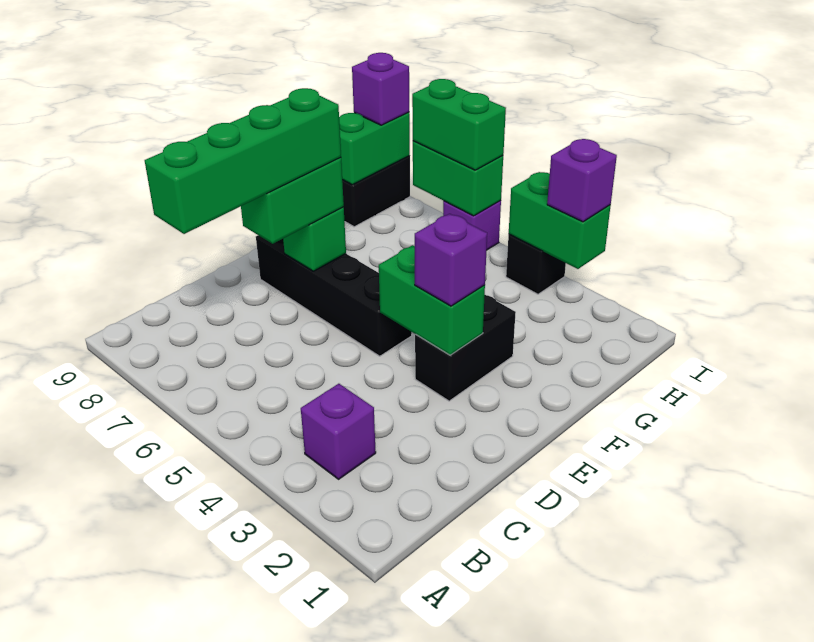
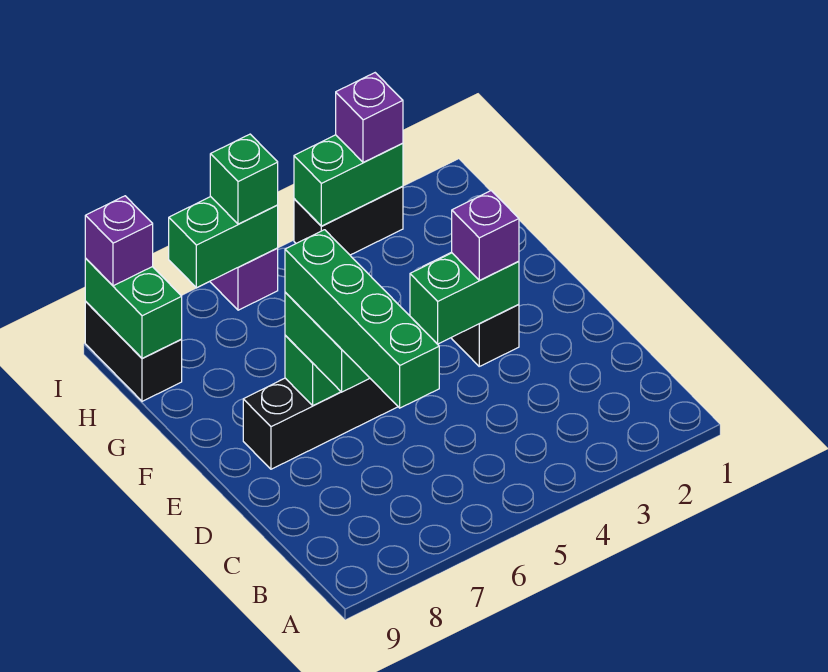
purple 1x1 brick [301,384,376,479] -> none
black 1x1 brick [506,234,566,294] -> black 1x2 brick [294,186,403,255]
green 1x2 brick [412,79,506,170] -> green 1x1 brick [210,134,278,224]

